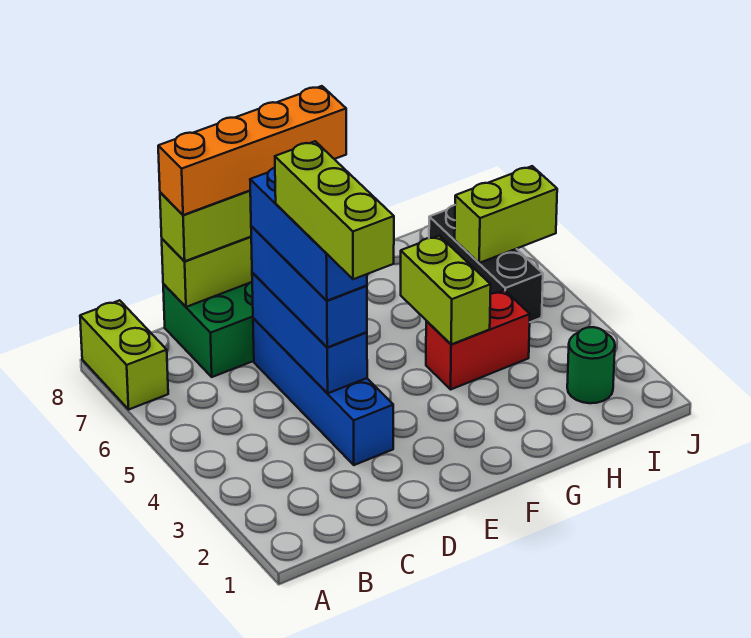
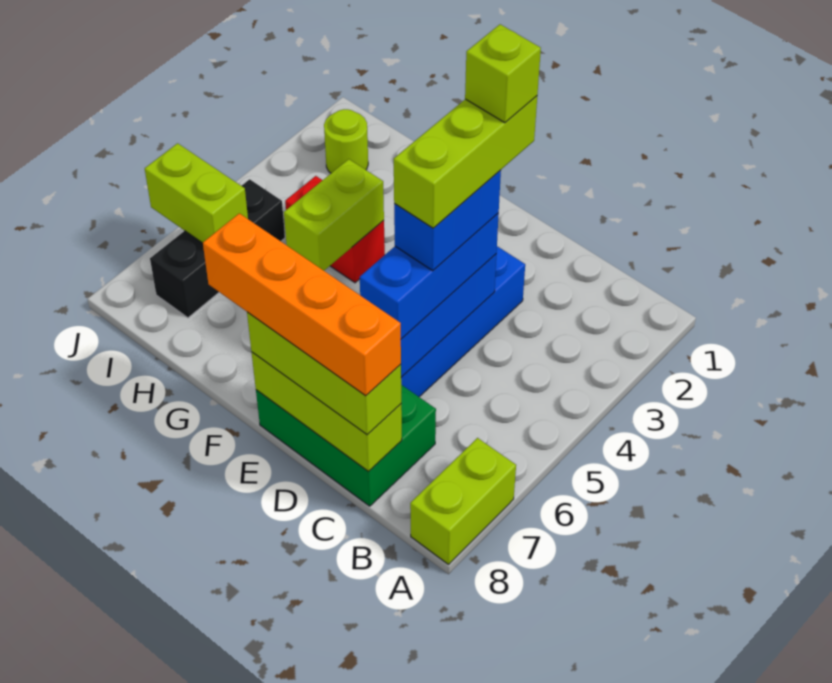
none -> lime 1x1 brick [465,24,541,123]
blue 1x3 brick [250,168,367,301] -> blue 1x2 brick [394,170,501,271]
green 1x1 round brick [567,327,615,403] -> lime 1x1 round brick [324,109,368,173]

